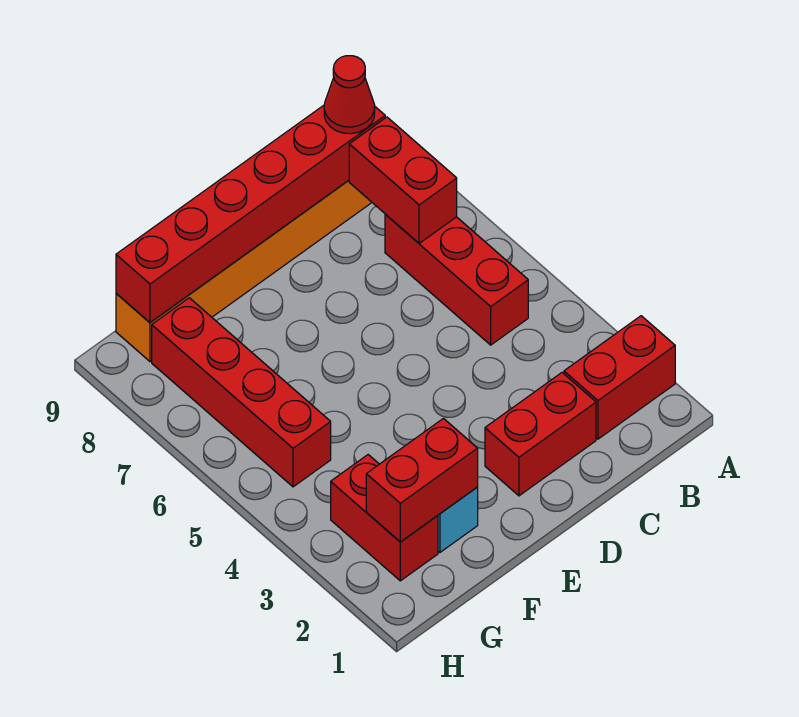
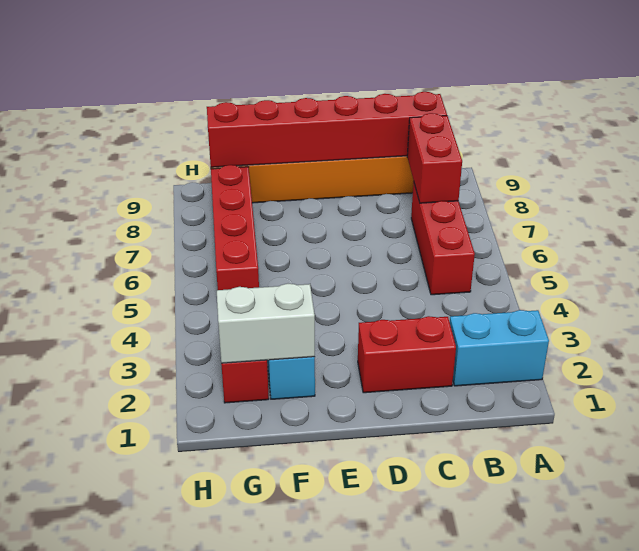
red 1x2 brick [564,316,675,439] -> cyan 1x2 brick [450,310,549,386]
red 1x1 cone [324,56,375,134] -> none
red 1x2 brick [366,419,478,542] -> white 1x2 brick [217,284,315,363]

